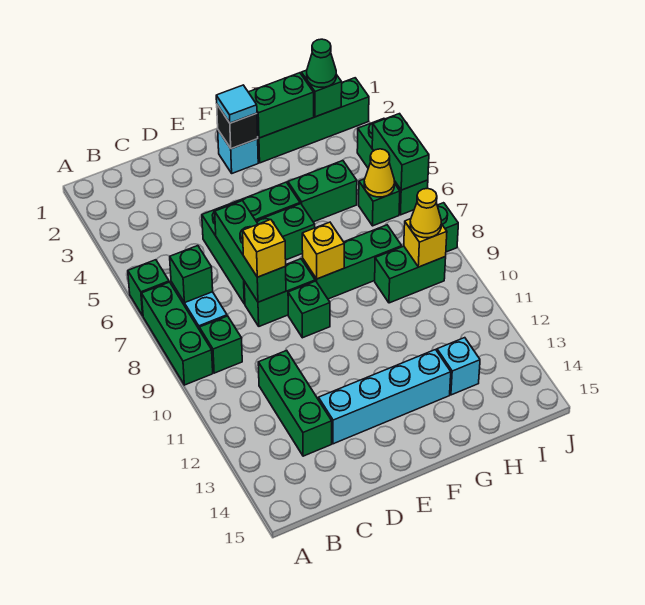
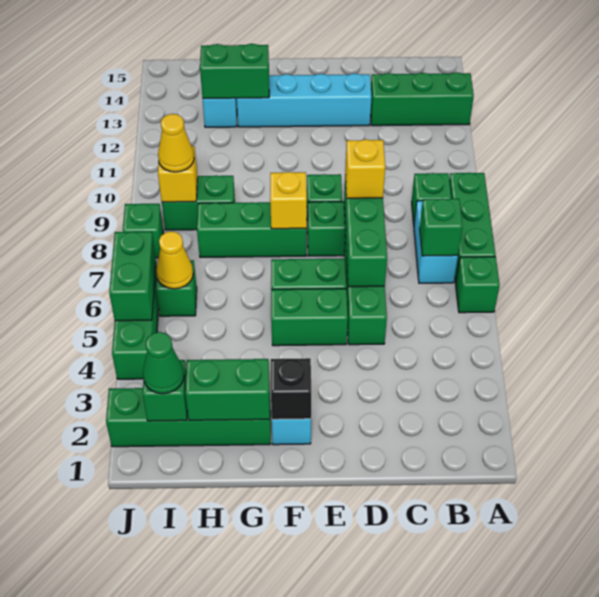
green 1x3 brick [258,351,332,456] -> green 1x3 brick turned to [371,72,474,126]
cyan 1x1 tile [216,85,257,123] -> none
green 1x2 brick [288,160,357,222] -> green 1x2 brick moved to [200,44,269,98]

